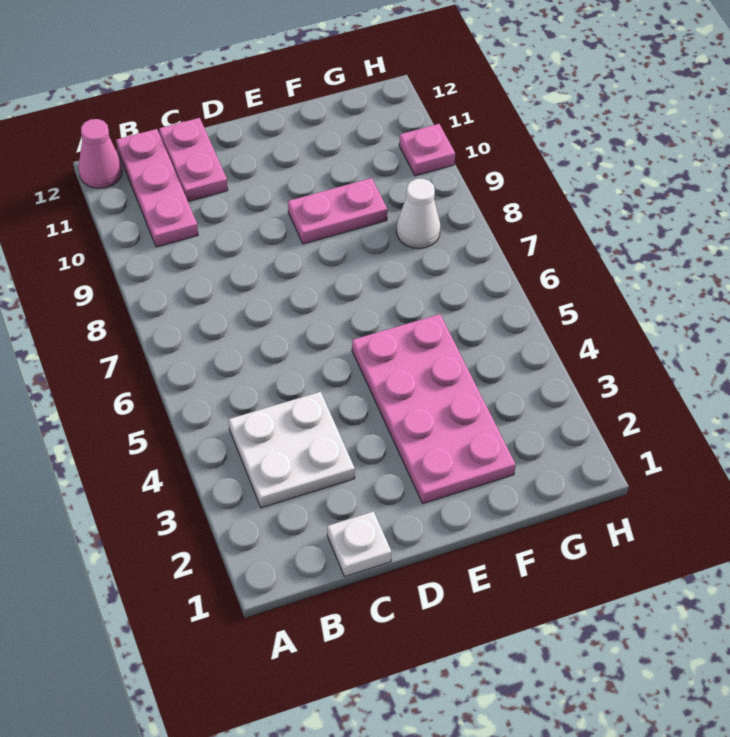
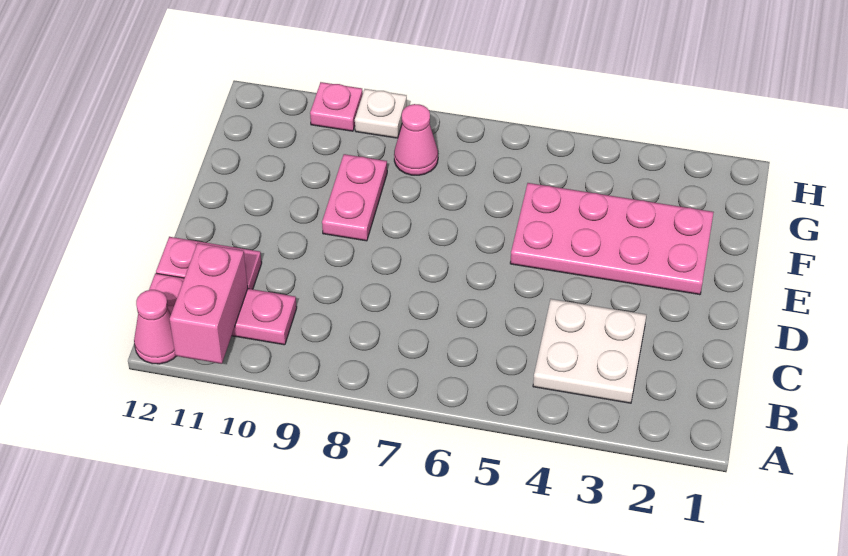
none -> pink 1x2 brick [170,243,248,364]
white 1x1 plate [327,511,392,576] -> white 1x1 plate moved to [355,89,407,138]
white 1x1 cone [396,179,440,249] -> pink 1x1 cone [394,104,438,175]

